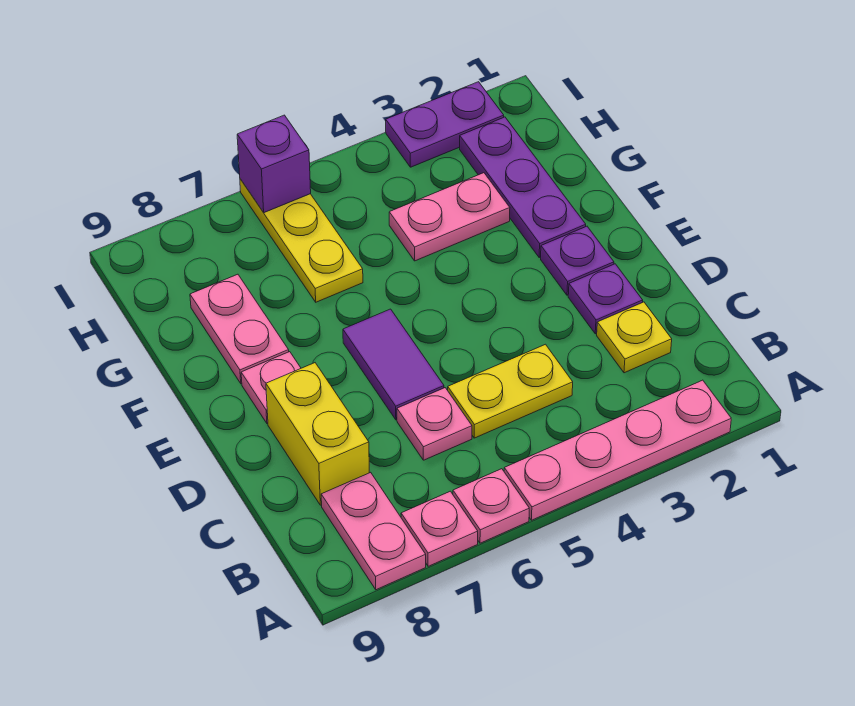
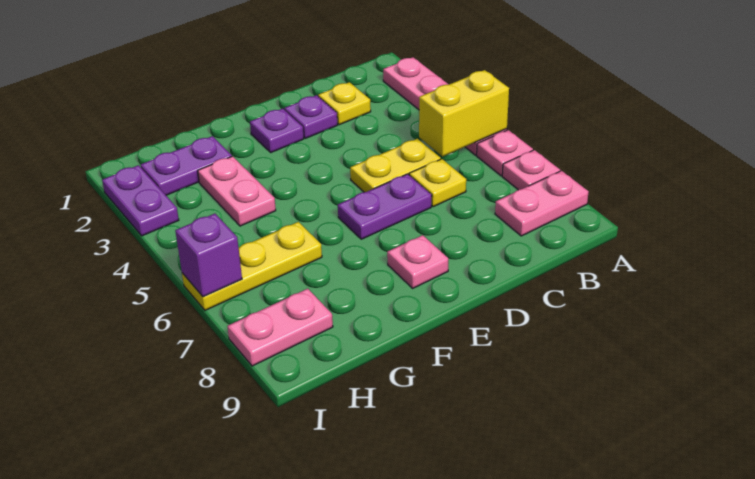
yellow 1x2 plate [448,344,573,438] -> yellow 1x2 plate turned to [350,139,441,192]
pink 1x1 plate [397,388,472,460] -> yellow 1x1 plate [409,159,466,207]
yellow 1x2 brick [266,363,369,505] -> yellow 1x2 brick moved to [419,70,509,157]
purple 1x2 tile [343,309,444,420] -> purple 1x2 plate [338,174,432,239]
purple 1x3 plate [460,117,586,257] -> purple 1x2 plate [140,136,232,195]
pink 1x2 plate [190,274,289,384] -> pink 1x2 plate moved to [227,289,333,366]

